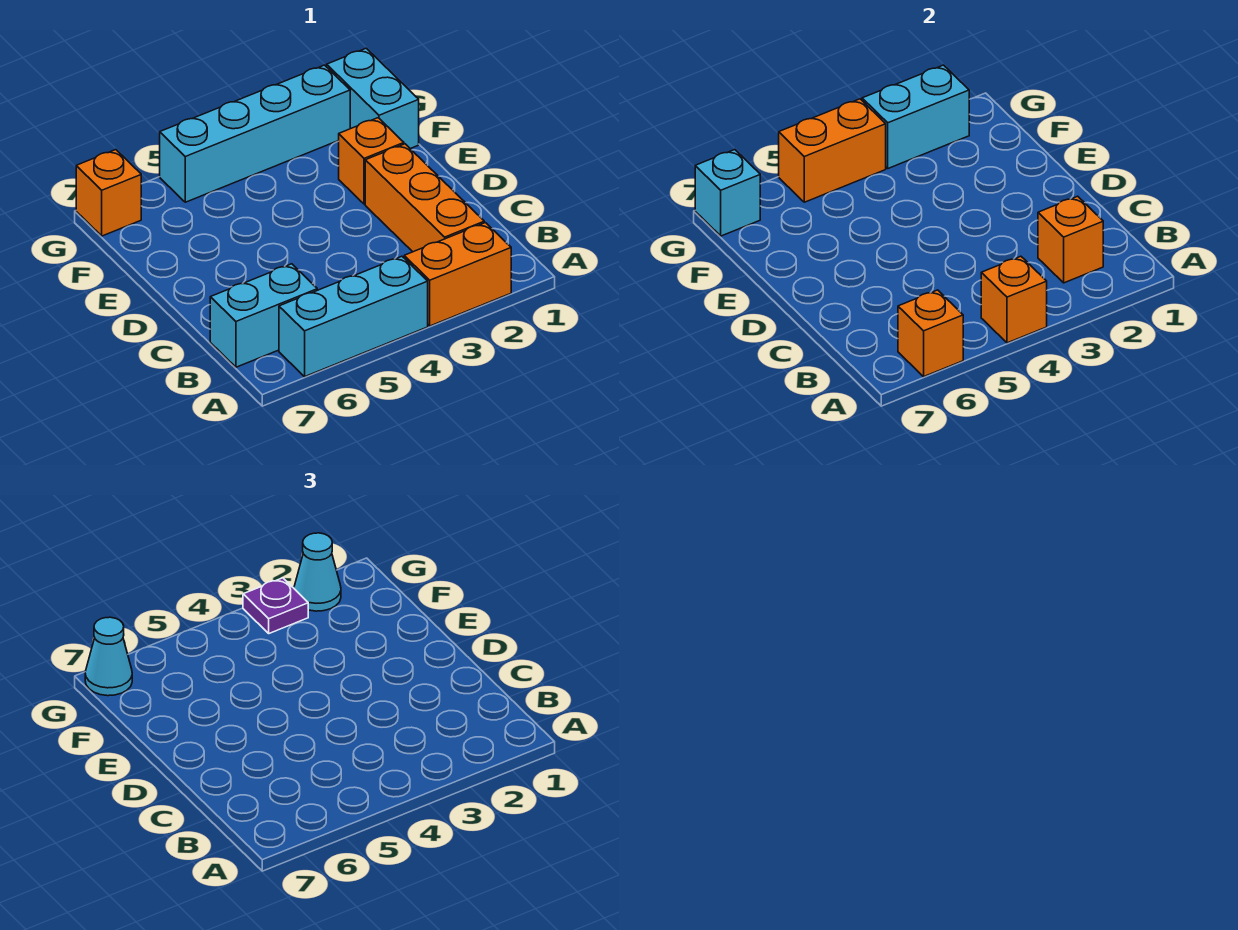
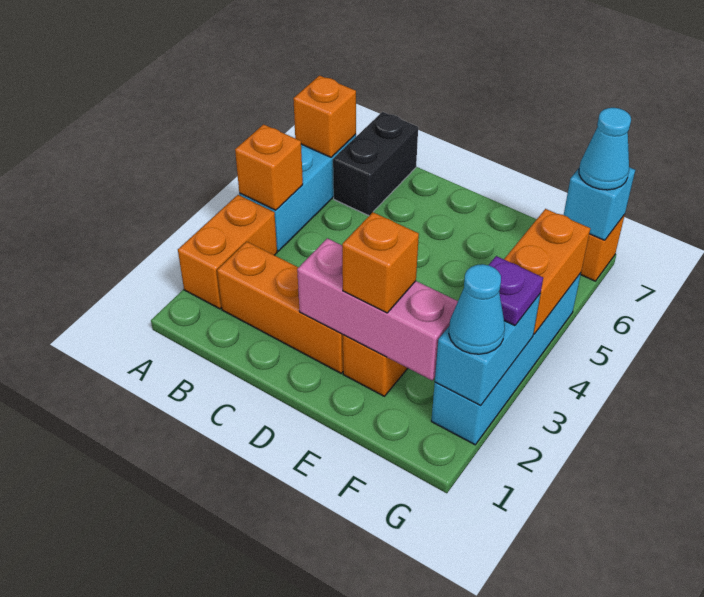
orange 1x1 brick [1038,196,1103,283] -> orange 1x1 brick moved to [342,212,419,313]
cyan 1x2 brick [210,264,317,367] -> black 1x2 brick [333,112,418,216]
none -> pink 1x3 brick [297,238,458,380]
cyan 1x2 brick [327,48,419,149] -> none

